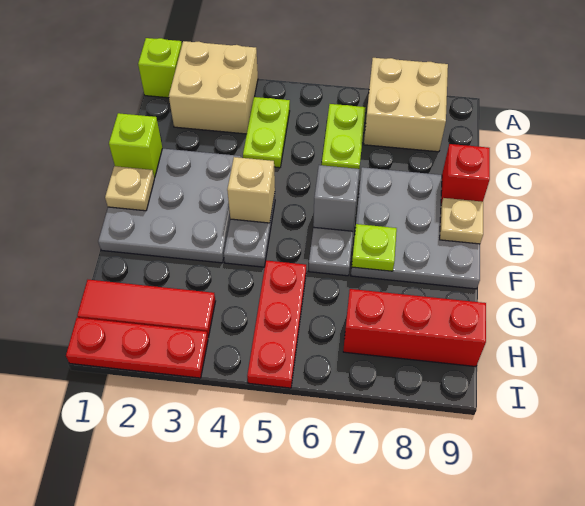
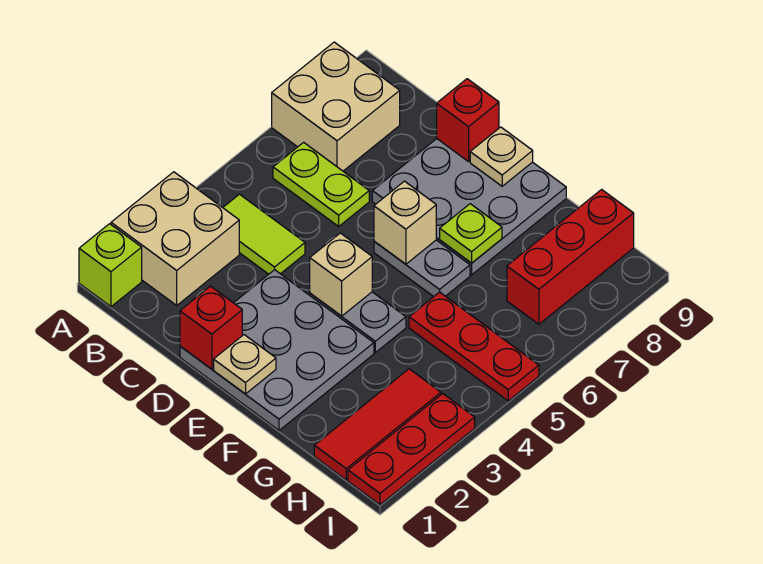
lime 1x2 plate [243,97,290,168] -> lime 1x2 tile [223,194,305,274]
lime 1x1 brick [109,113,162,178] -> red 1x1 brick [180,286,242,369]
grey 1x1 brick [313,165,359,231] -> tan 1x1 brick [374,181,436,264]

